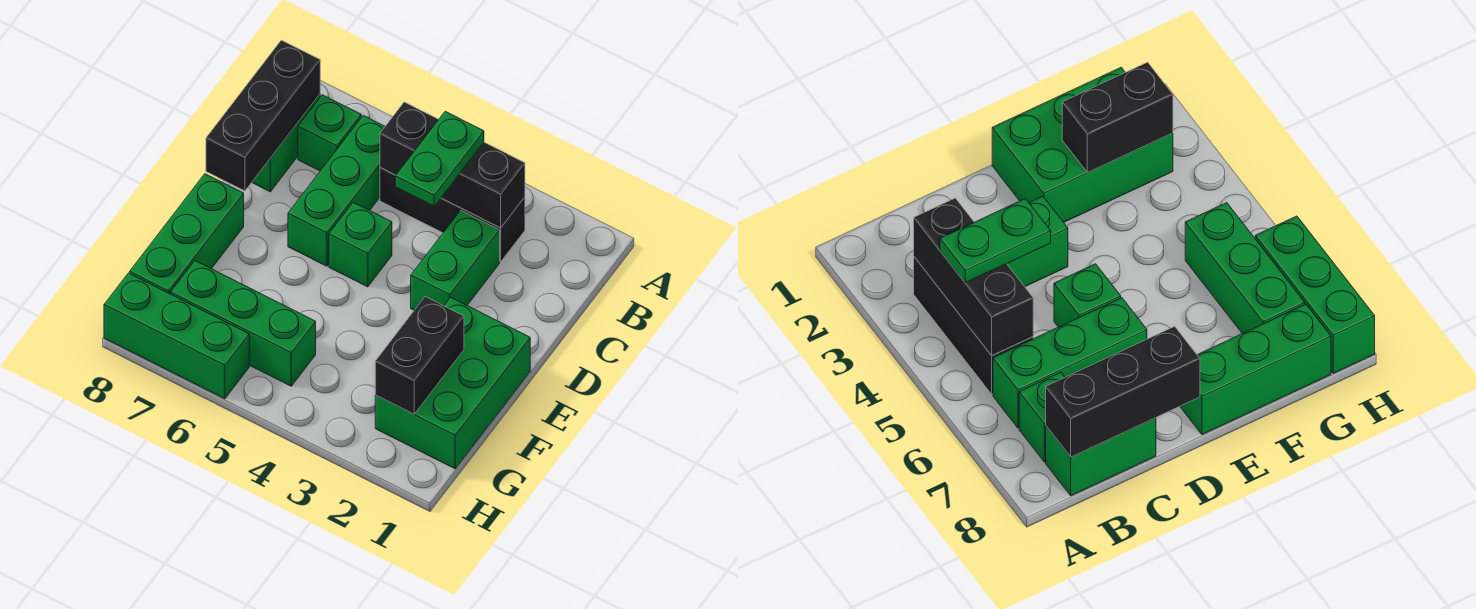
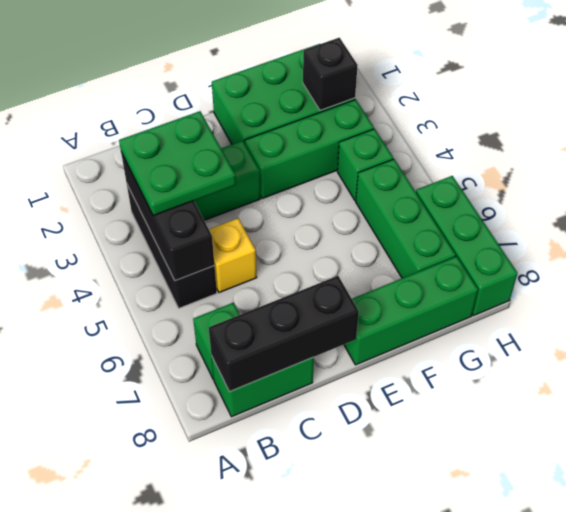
green 1x2 plate [395,111,484,206] -> green 2x2 plate [119,111,236,216]
green 1x3 brick [288,115,385,266] -> green 1x3 brick moved to [245,100,374,199]
none -> yellow 1x1 brick [209,218,257,292]
green 1x1 brick [329,202,392,287] -> green 1x1 brick moved to [337,129,393,201]
black 1x2 brick [375,297,464,414] -> black 1x1 brick [303,38,358,110]

